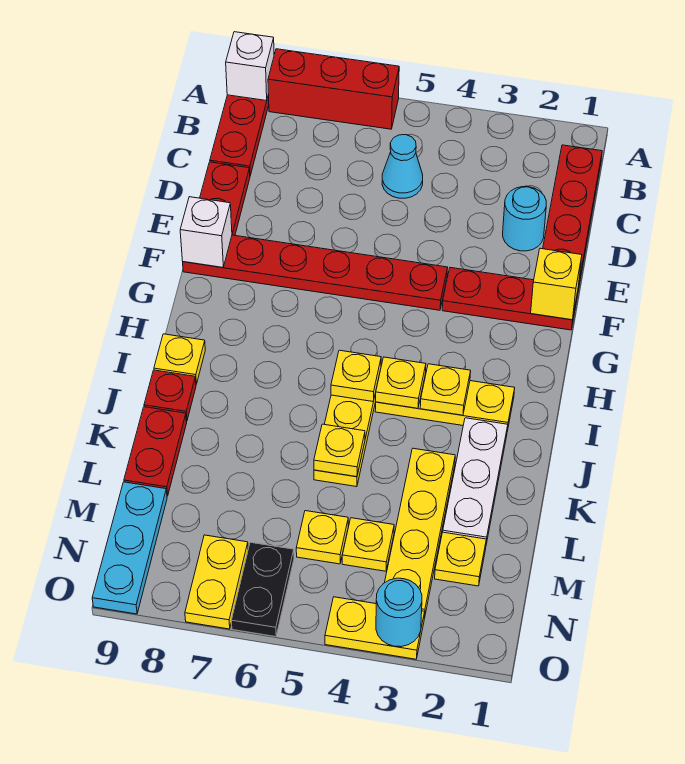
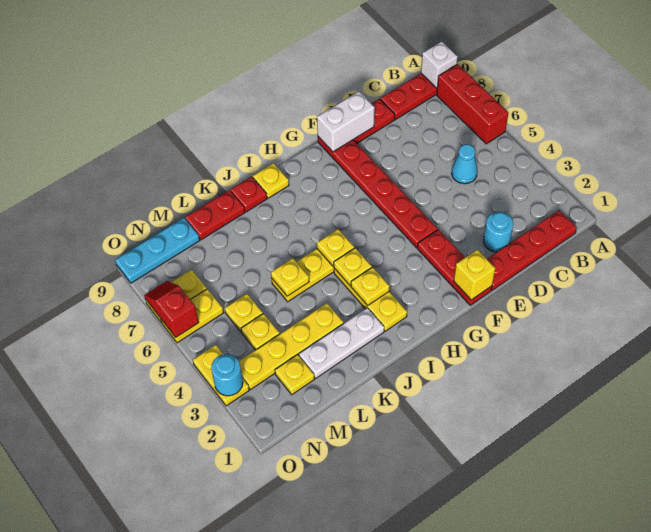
white 1x1 brick [180,197,232,267] -> white 1x2 brick [317,91,375,152]
black 1x2 plate [231,542,294,637] -> yellow 1x2 plate [161,289,224,343]
none -> red 1x2 slope [144,281,199,337]

